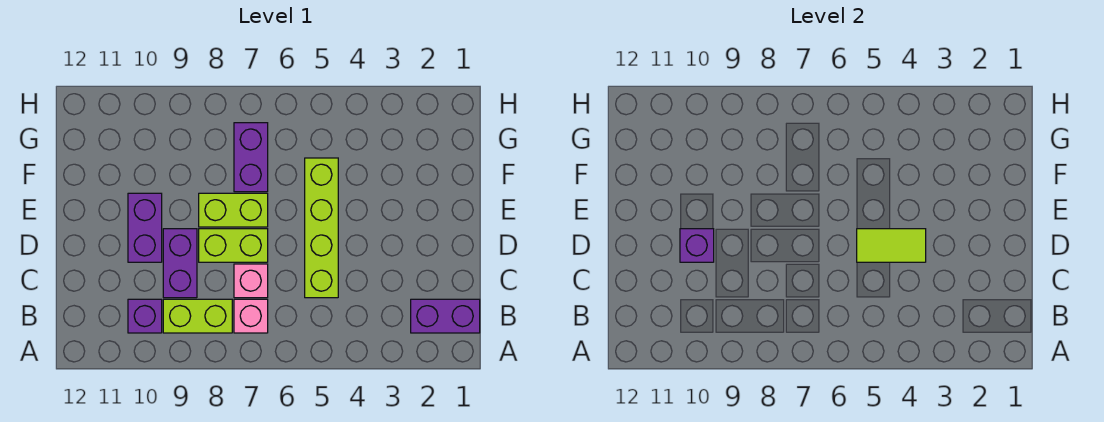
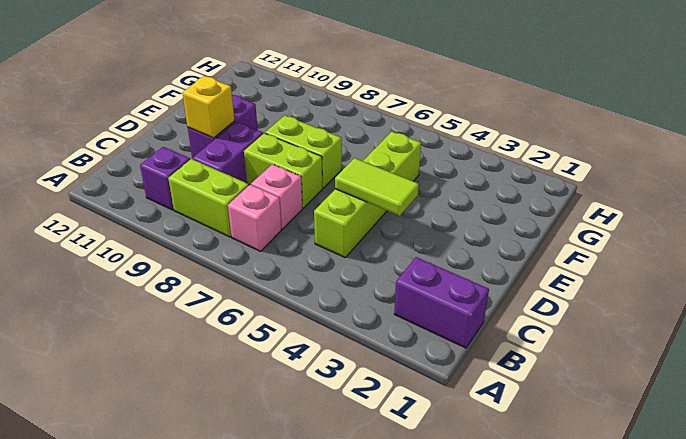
purple 1x1 brick [680,229,714,262] -> yellow 1x1 brick [183,76,235,138]
purple 1x2 brick [234,123,268,192] -> none

